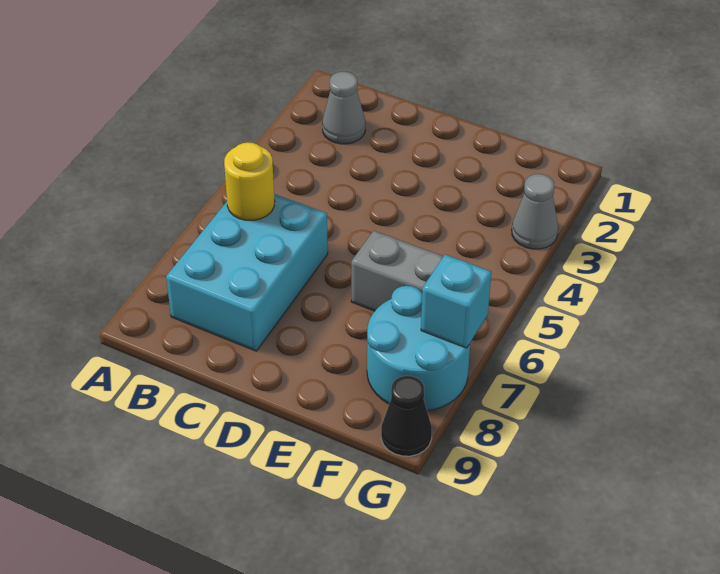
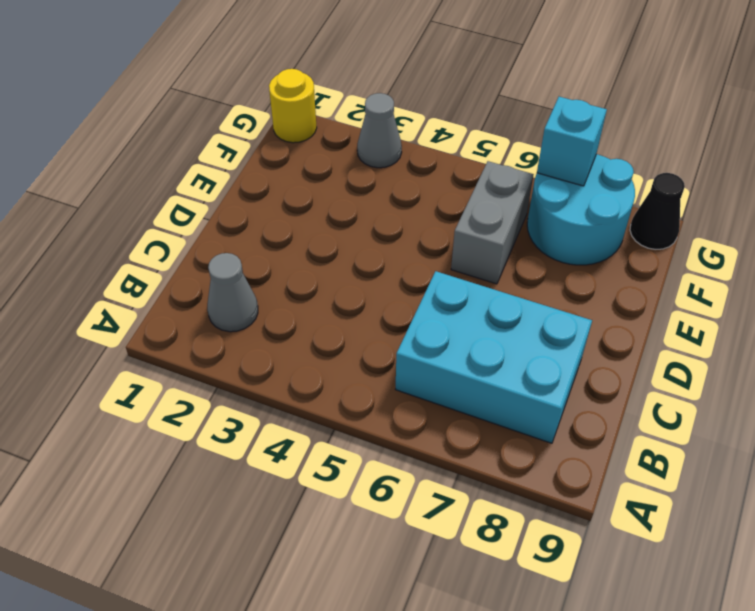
yellow 1x1 round brick [224,142,275,220] -> yellow 1x1 round brick moved to [269,69,317,143]

